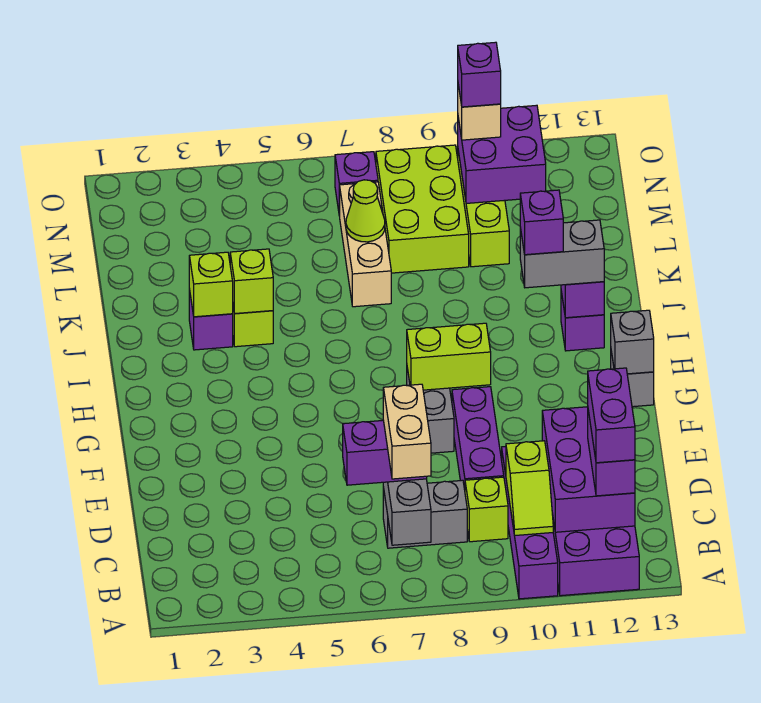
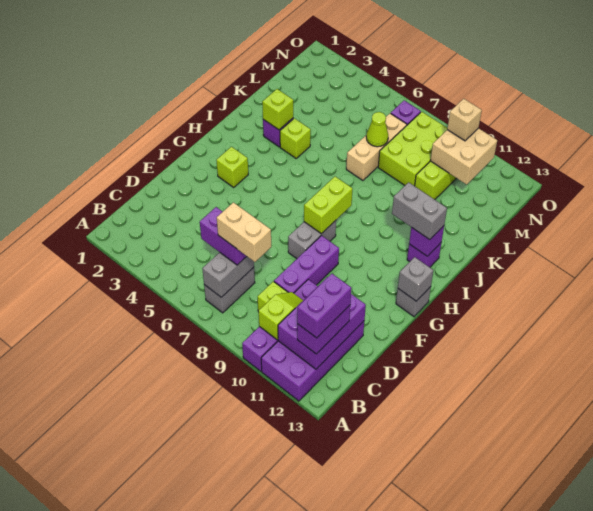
tan 1x2 brick [383,384,431,479] -> tan 1x2 brick turned to [217,202,271,262]
lime 1x2 slope [506,441,553,536] -> lime 1x2 slope turned to [259,292,303,340]
grey 1x2 brick [383,480,467,548] -> grey 1x2 brick turned to [204,267,255,313]
lime 1x2 brick [407,323,491,390] -> lime 1x2 brick turned to [304,177,352,234]
purple 1x1 brick [520,190,563,255] -> none
lime 1x1 brick [230,249,273,314] -> lime 1x1 brick moved to [217,147,248,187]
purple 2x2 brick [458,105,546,203] -> tan 2x2 brick [430,128,497,185]
purple 1x1 brick [458,42,501,107] -> none

